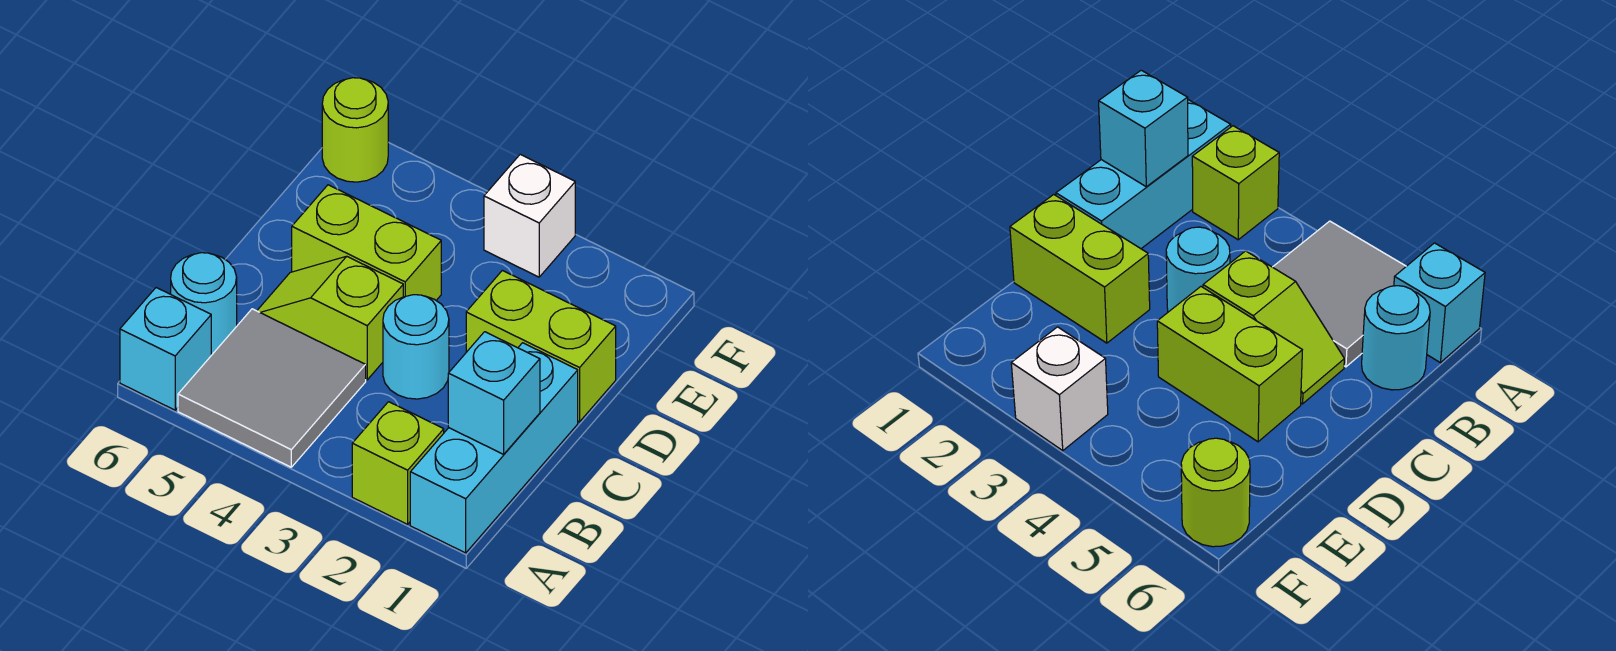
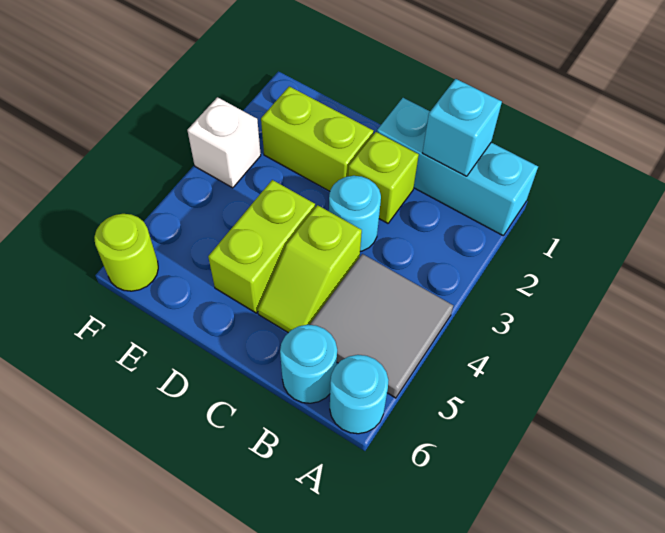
lime 1x1 brick [352,402,444,524] -> lime 1x1 brick moved to [348,132,419,223]
cyan 1x1 brick [120,288,211,410] -> cyan 1x1 round brick [330,355,389,434]
lime 1x2 brick [466,270,616,422] -> lime 1x2 brick turned to [261,86,374,191]

